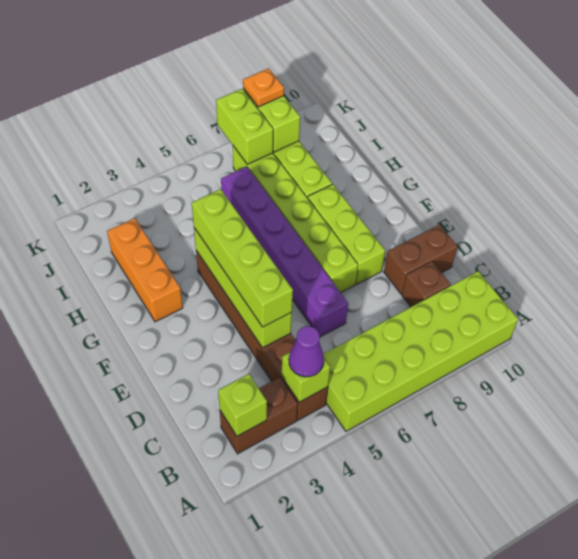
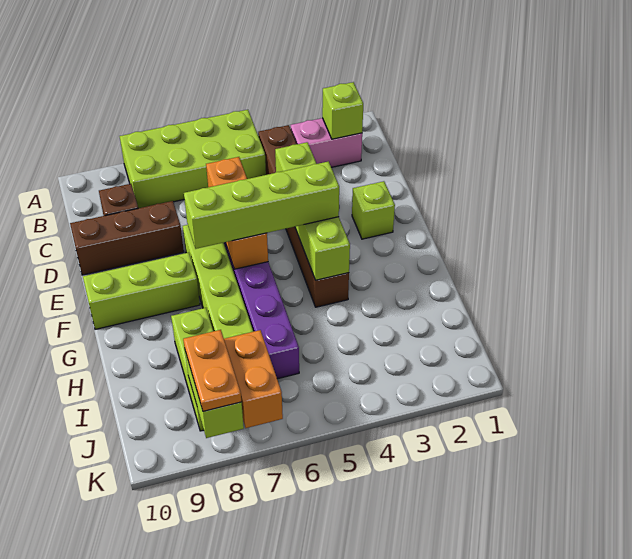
lime 2x6 brick [324,271,518,431] -> lime 2x4 brick [120,110,266,208]
brown 1x2 brick [220,377,298,454] -> pink 1x2 brick [290,118,362,167]
lime 1x1 brick [281,352,330,402] -> lime 1x1 brick moved to [352,181,395,239]
purple 1x1 cone [289,326,324,377] -> none
lime 1x4 brick [192,189,293,327] -> lime 1x4 brick turned to [184,161,339,249]
brown 1x2 brick [384,225,458,294] -> brown 1x3 brick [70,201,184,275]
lime 1x3 brick [308,184,385,284] -> lime 1x3 brick turned to [83,253,200,329]
orange 1x3 brick [107,218,183,322] -> orange 1x3 brick moved to [206,157,268,269]
lime 1x2 brick [216,89,273,164] -> orange 1x2 brick [224,330,283,428]
orange 1x1 plate [243,68,284,107] -> orange 1x2 plate [183,330,241,411]

